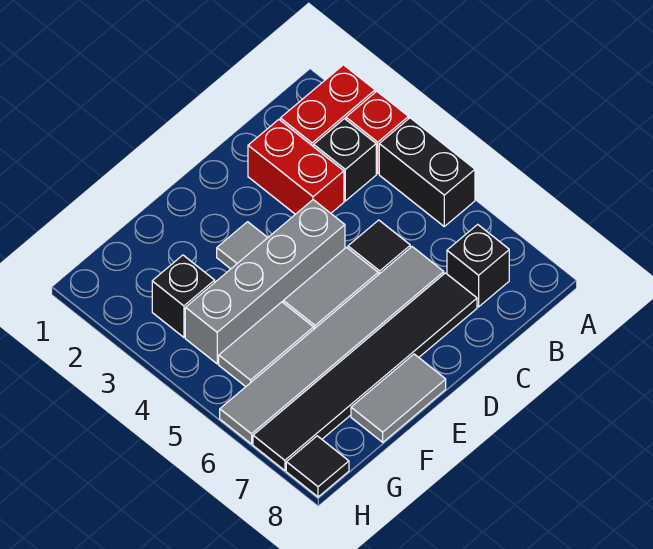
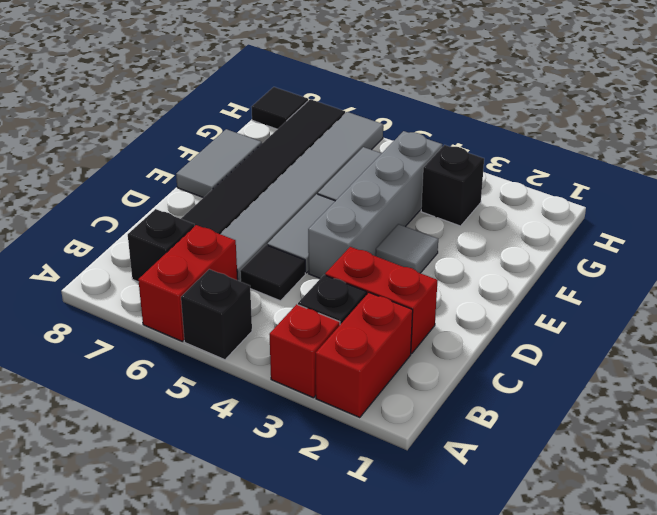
black 1x2 brick [379,118,475,226] -> black 1x1 brick [181,269,252,360]
none -> red 1x2 brick [138,225,238,341]

